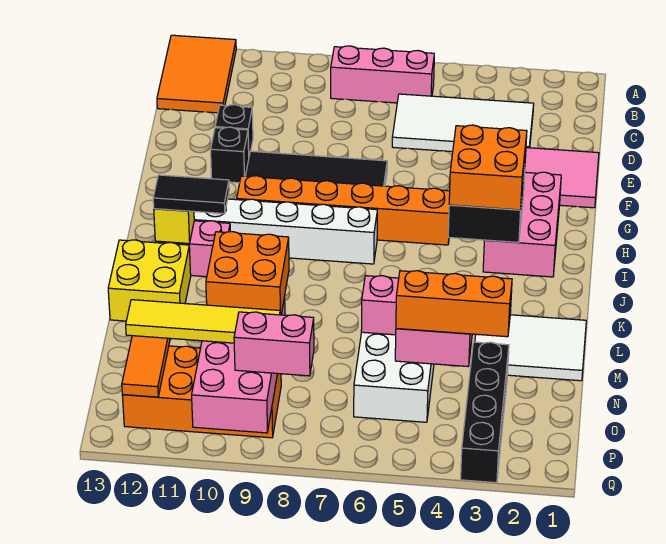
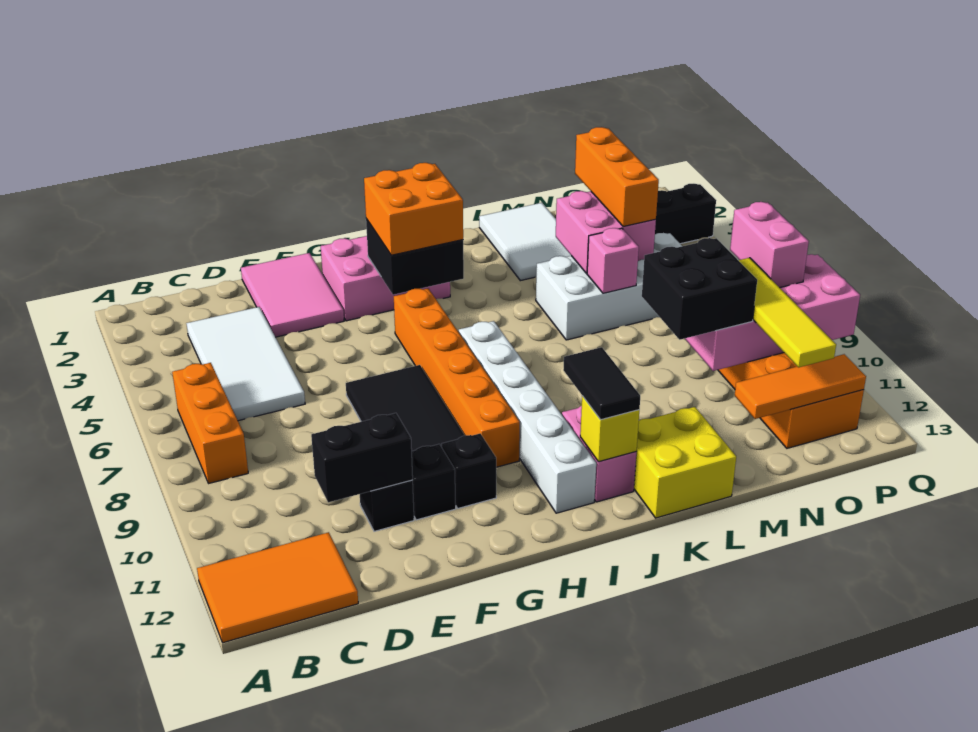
pink 1x3 brick [331,46,434,103] -> orange 1x3 brick [172,363,248,483]
none -> black 1x2 brick [311,413,413,502]
none -> black 1x1 brick [442,434,496,508]
orange 2x2 brick [206,232,289,315] -> black 2x2 brick [642,238,757,340]

